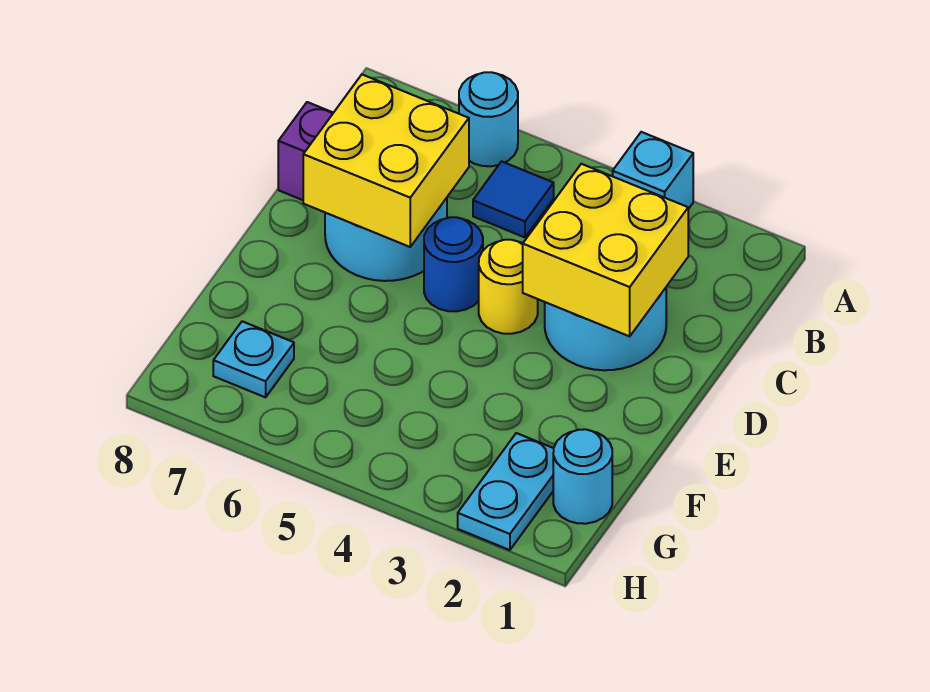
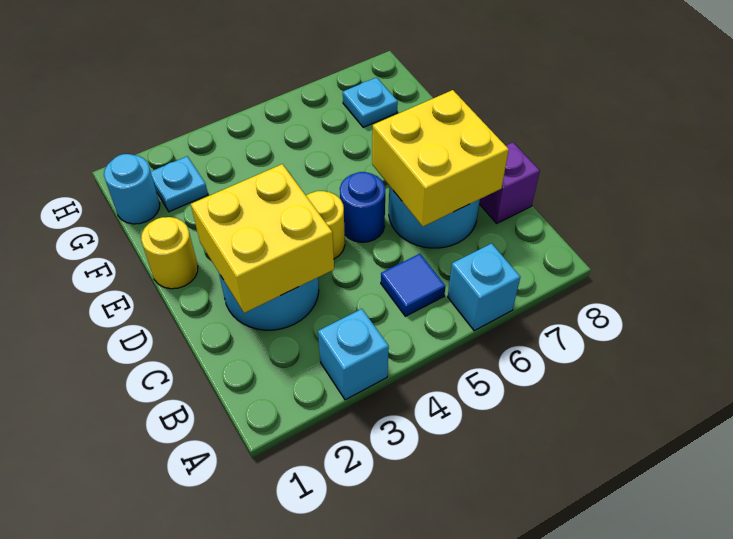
cyan 1x1 round brick [459,72,518,166] -> cyan 1x1 brick [448,243,520,331]
none -> yellow 1x1 round brick [141,217,198,289]
cyan 1x2 plate [458,433,554,550] -> cyan 1x1 plate [151,156,208,212]

